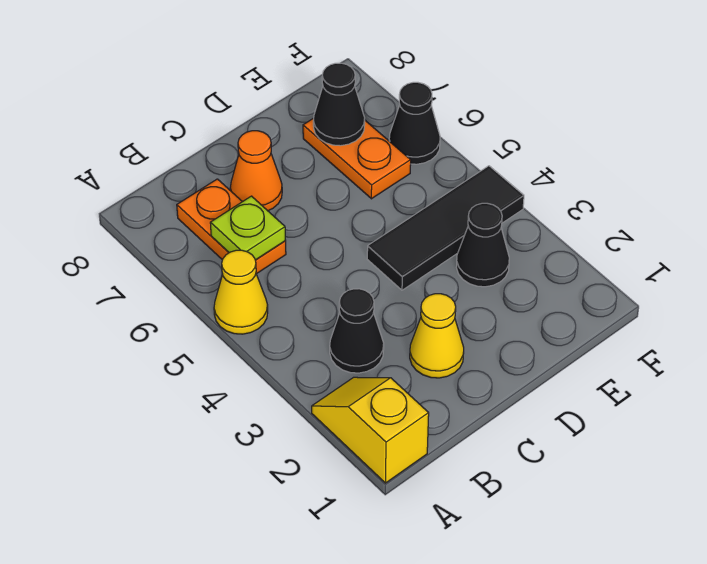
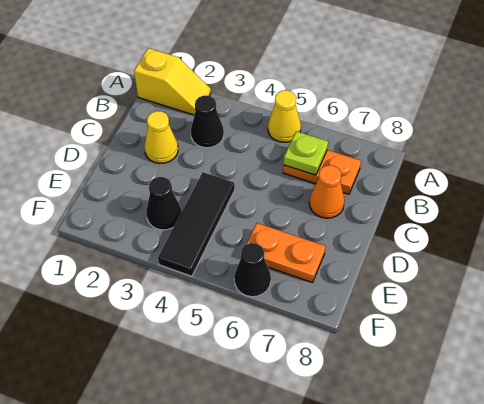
black 1x1 cone [313,63,365,146] -> none

